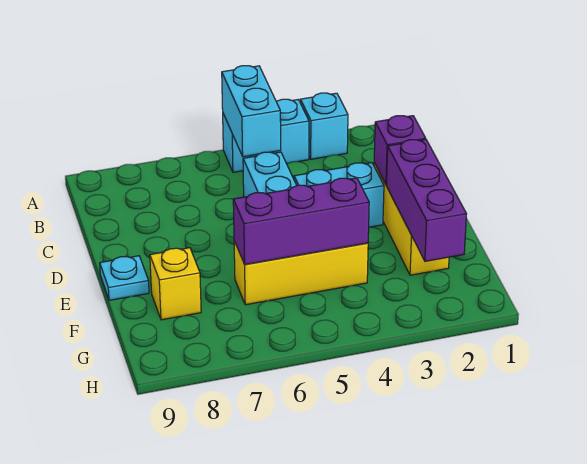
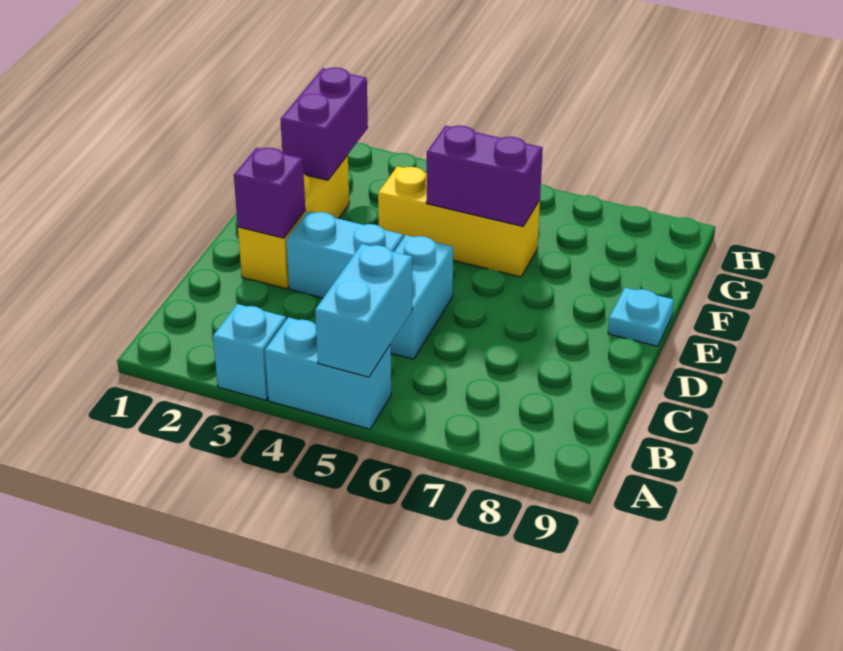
purple 1x3 brick [387,140,466,261] -> purple 1x2 brick [281,67,368,180]
purple 1x3 brick [233,178,369,264] -> purple 1x2 brick [426,126,543,226]
yellow 1x1 brick [150,248,201,320] -> none

